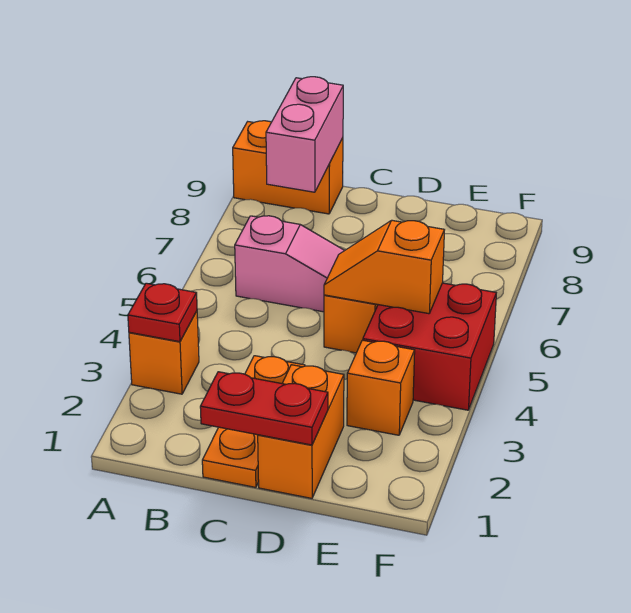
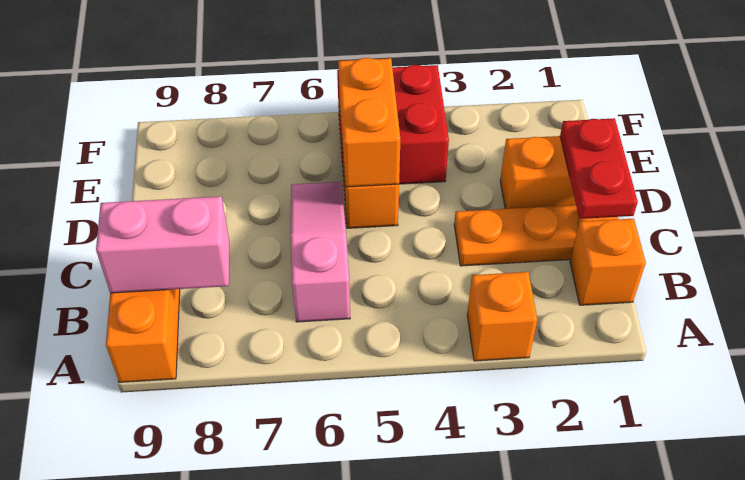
red 1x1 plate [128,283,197,342] -> none
orange 1x2 slope [324,220,444,314] -> orange 1x2 brick [338,58,400,187]
orange 1x1 brick [347,340,415,435] -> orange 1x1 brick moved to [570,219,646,305]

